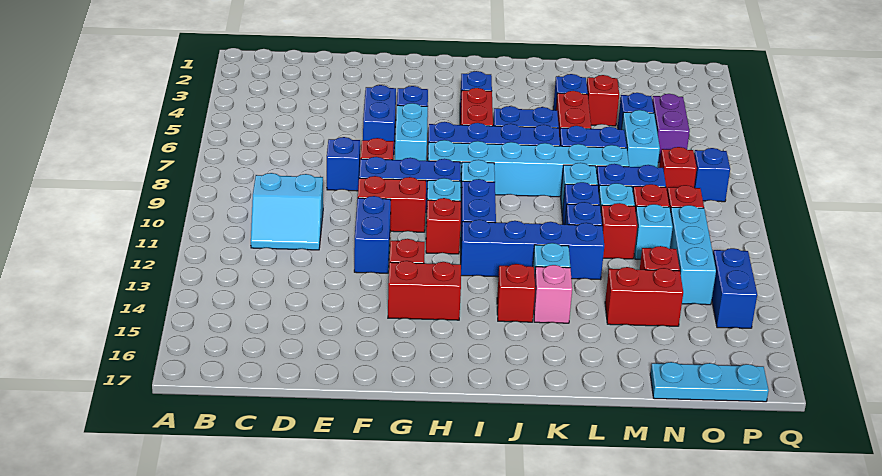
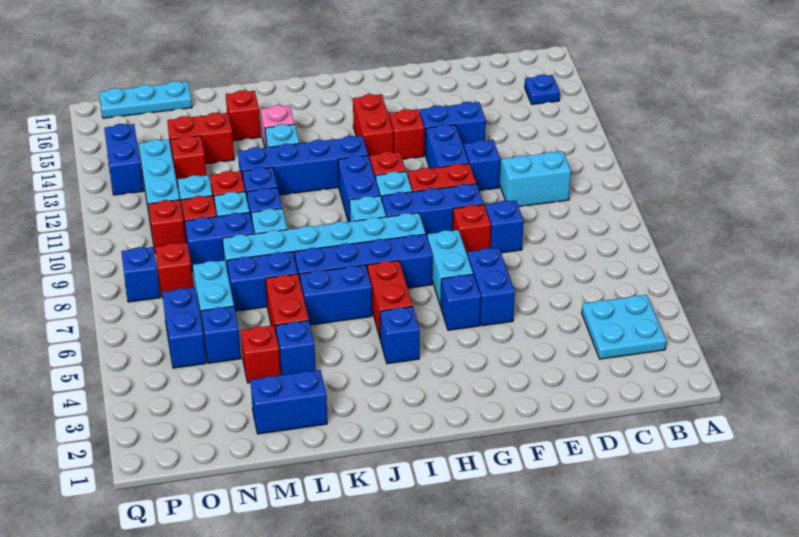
none -> cyan 2x2 plate [582,295,666,359]
none -> blue 1x1 plate [525,75,560,104]
none -> blue 1x1 brick [464,140,500,191]
none -> blue 1x2 brick [420,102,486,156]
red 1x2 brick [388,261,461,320] -> red 1x2 brick turned to [353,94,393,159]
red 1x1 brick [497,264,535,322] -> red 1x1 brick moved to [226,90,261,141]
none -> blue 1x2 brick [250,370,327,434]
purple 1x2 brick [652,94,690,162] -> blue 1x2 brick [162,288,206,368]

